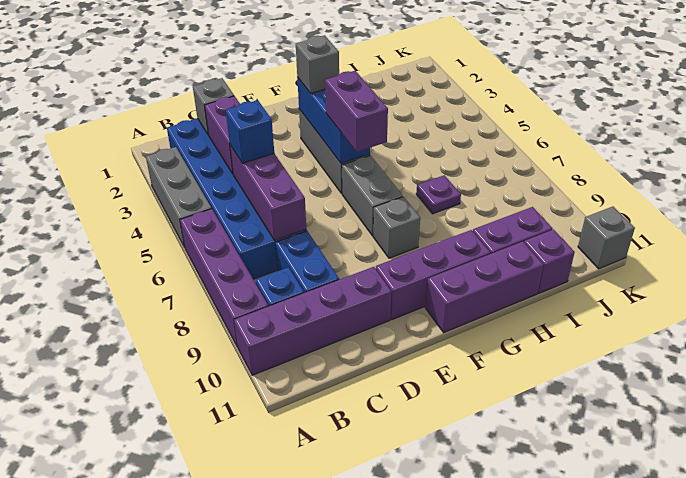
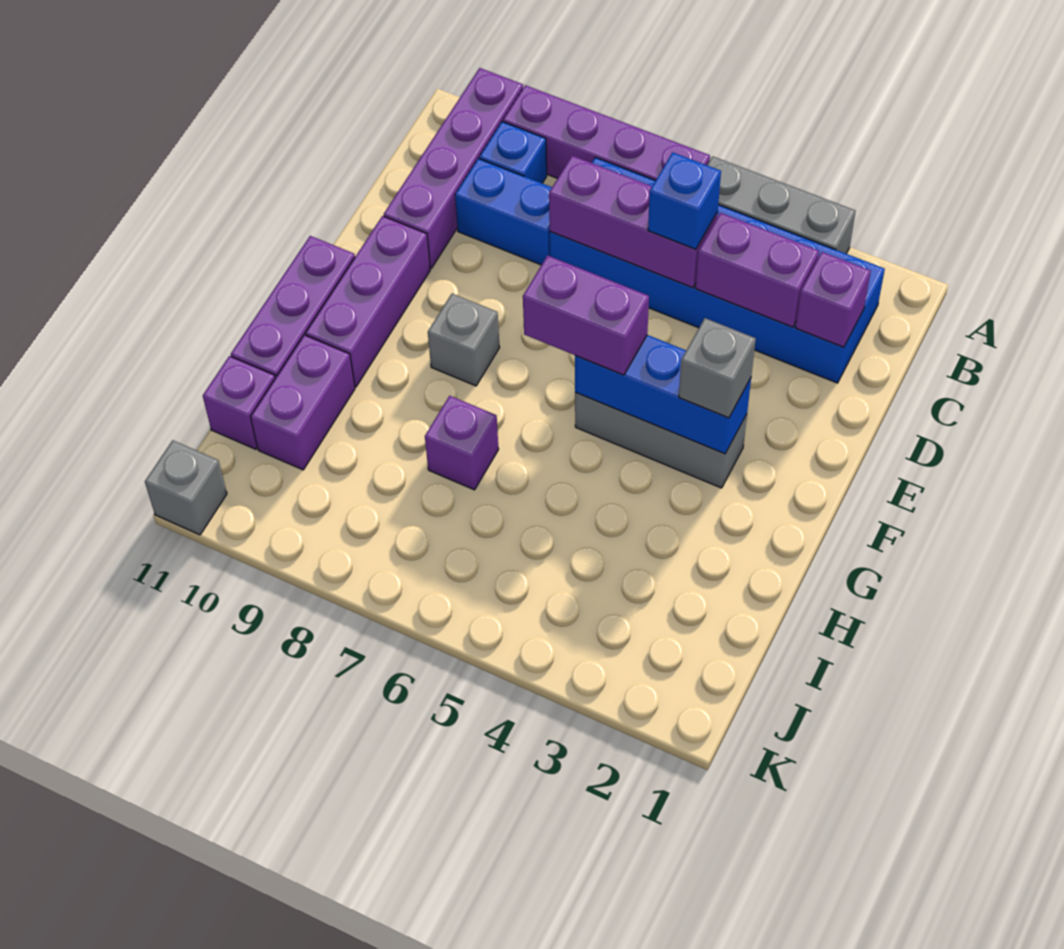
grey 1x1 brick [193,78,234,135] -> purple 1x1 brick [796,252,871,347]
grey 1x2 brick [342,156,403,236] -> none
purple 1x1 plate [416,175,461,214] -> purple 1x1 brick [425,396,499,490]

